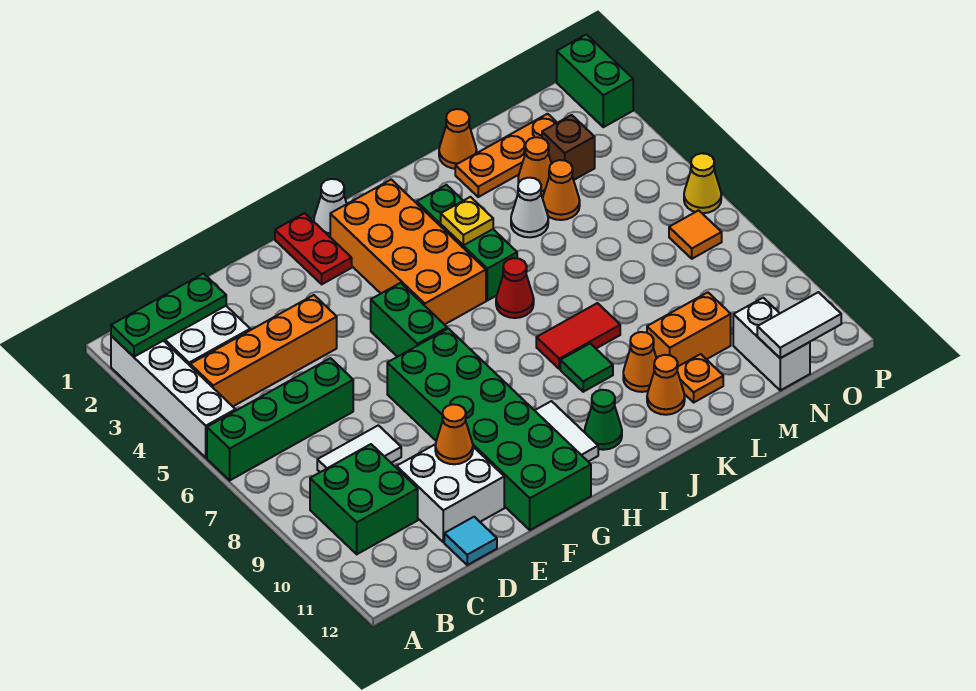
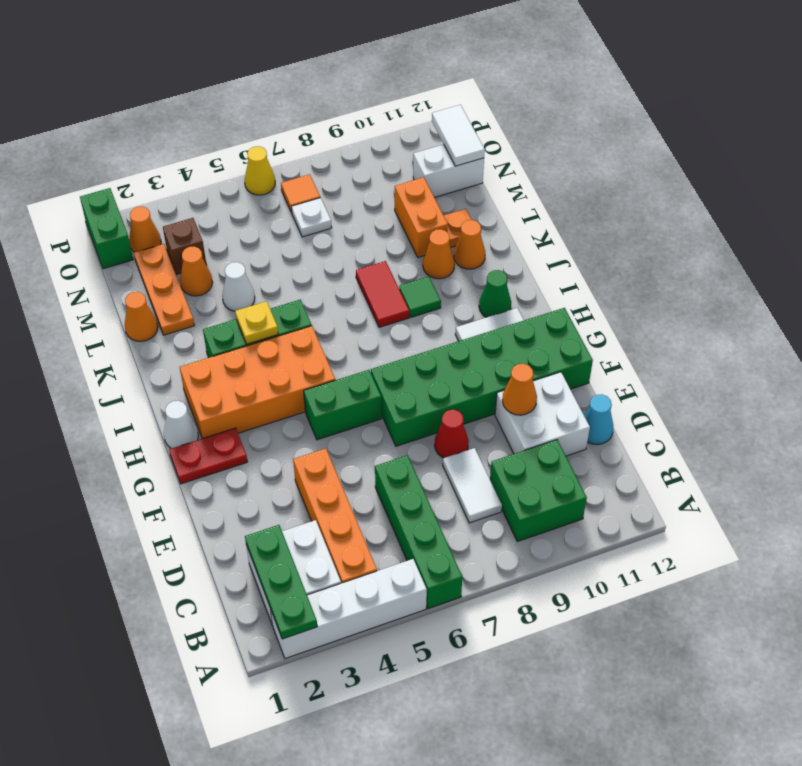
cyan 1x1 tile [444,517,497,565] -> cyan 1x1 cone [584,394,613,445]
red 1x1 cone [496,258,534,318] -> red 1x1 cone moved to [435,410,469,458]
orange 1x1 cone [543,160,580,220] -> orange 1x1 cone moved to [129,206,161,252]
none -> white 1x1 plate [291,198,332,237]
green 1x2 brick [557,34,633,127] -> green 1x2 brick turned to [80,188,133,269]

